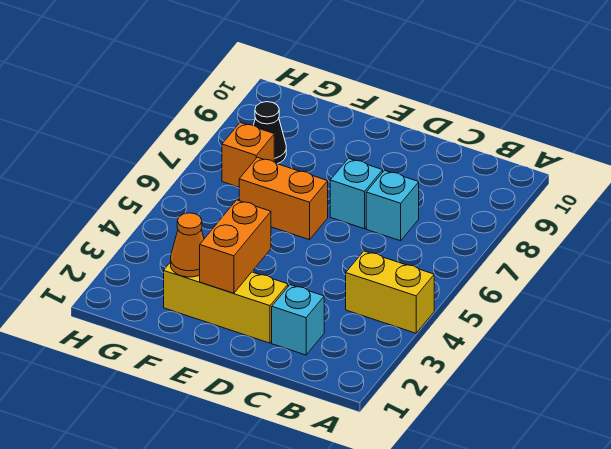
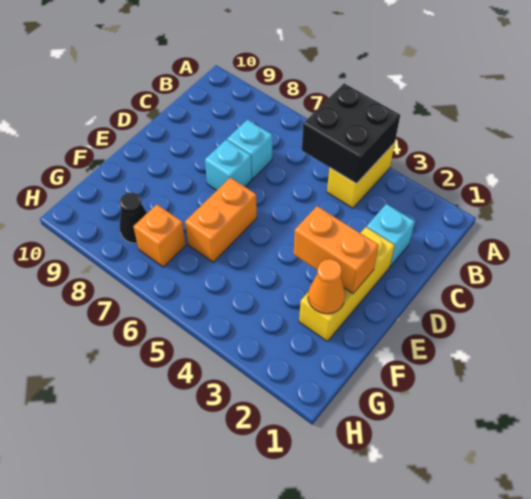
none -> black 2x2 brick [302,83,400,184]

